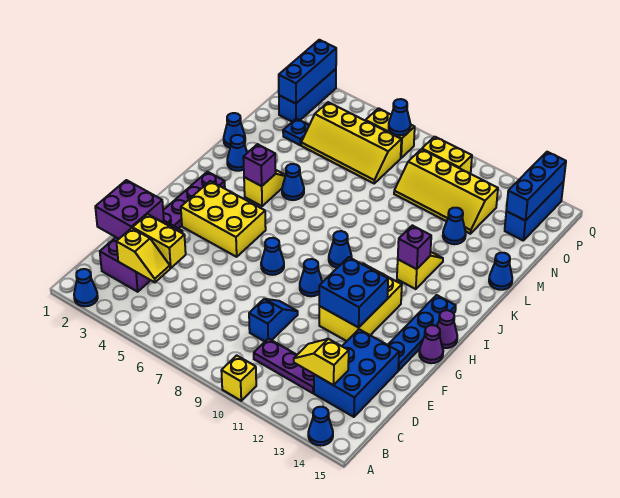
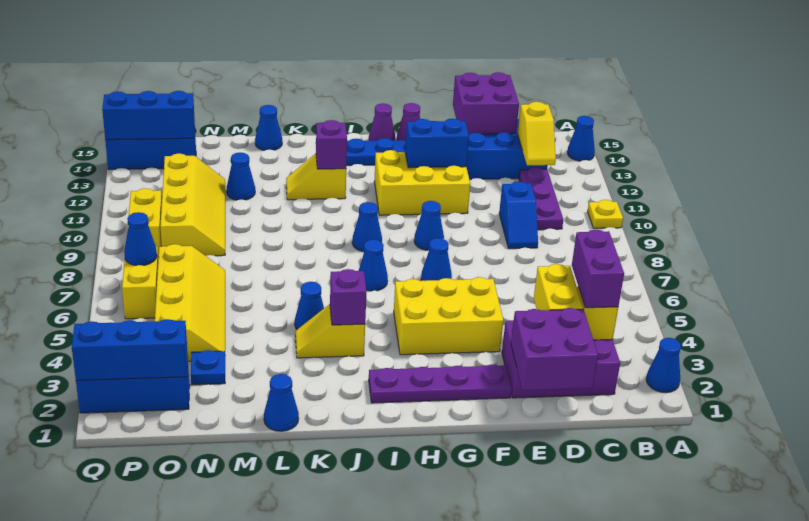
yellow 1x1 brick [221,355,256,401] -> yellow 1x1 plate [588,200,623,228]
none -> purple 1x2 brick [572,230,624,308]
blue 1x2 slope [249,299,298,341] -> blue 1x2 slope turned to [499,181,538,249]
none -> purple 2x2 brick [453,72,519,134]
blue 2x2 brick [319,257,388,328] -> blue 1x2 brick [405,119,469,168]
yellow 2x3 brick [181,181,266,257] -> yellow 2x3 brick turned to [394,277,503,355]
blue 1x1 cone [227,135,247,171] -> blue 1x1 cone moved to [359,240,388,291]

